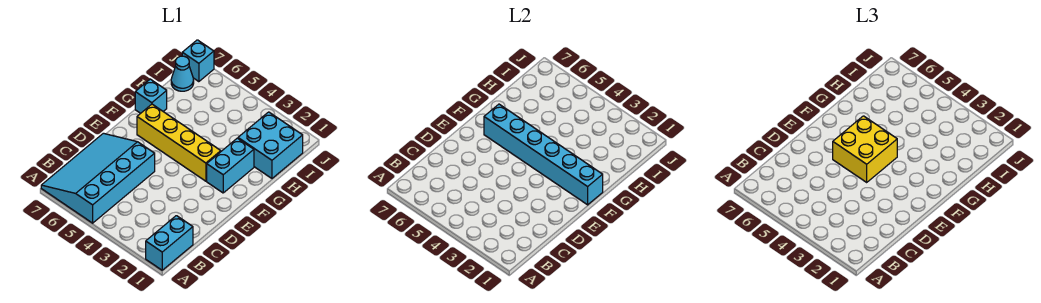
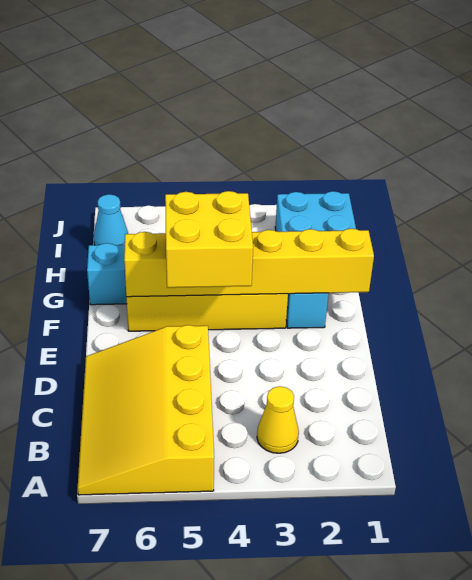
cyan 1x2 brick [146,216,193,270] -> none
cyan 3x4 slope [41,133,155,223] -> yellow 3x4 slope [78,325,214,495]
none -> yellow 1x1 cone [257,386,299,453]
cyan 1x6 brick [484,104,603,205] -> yellow 1x6 brick [124,229,374,297]
cyan 1x1 brick [182,40,214,82] -> none

